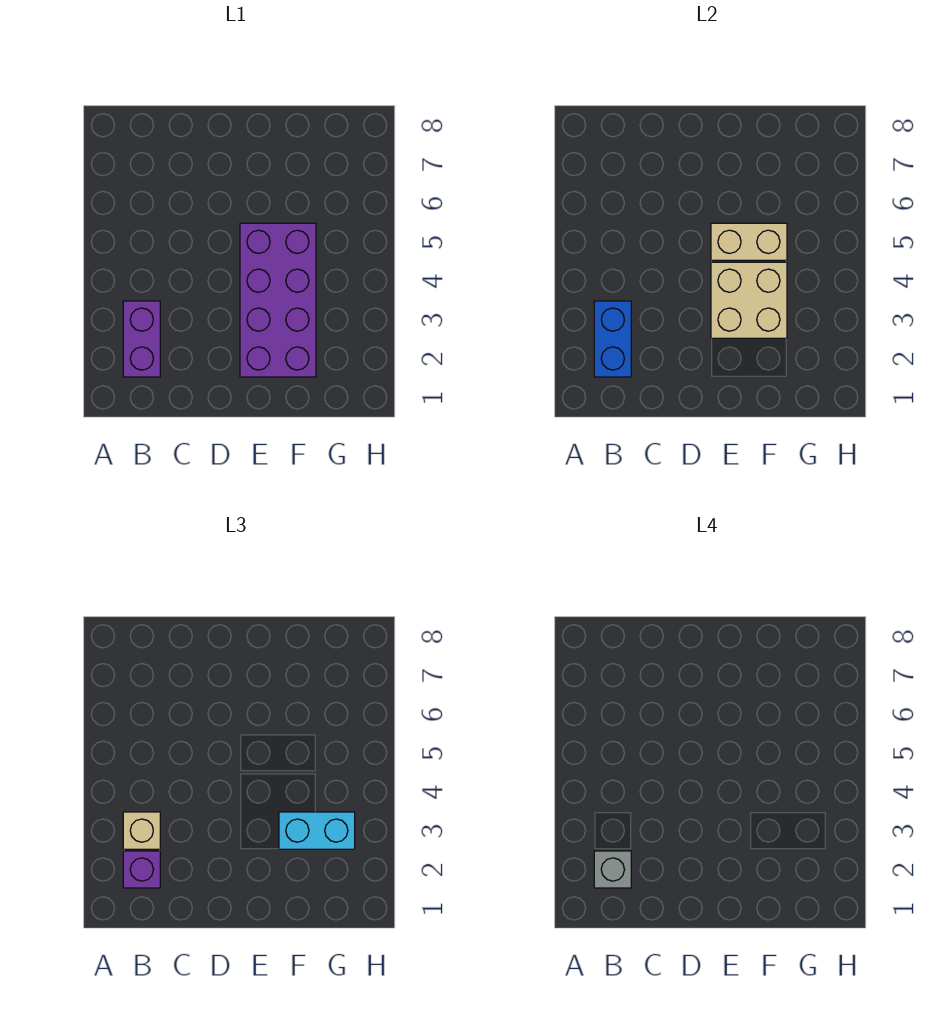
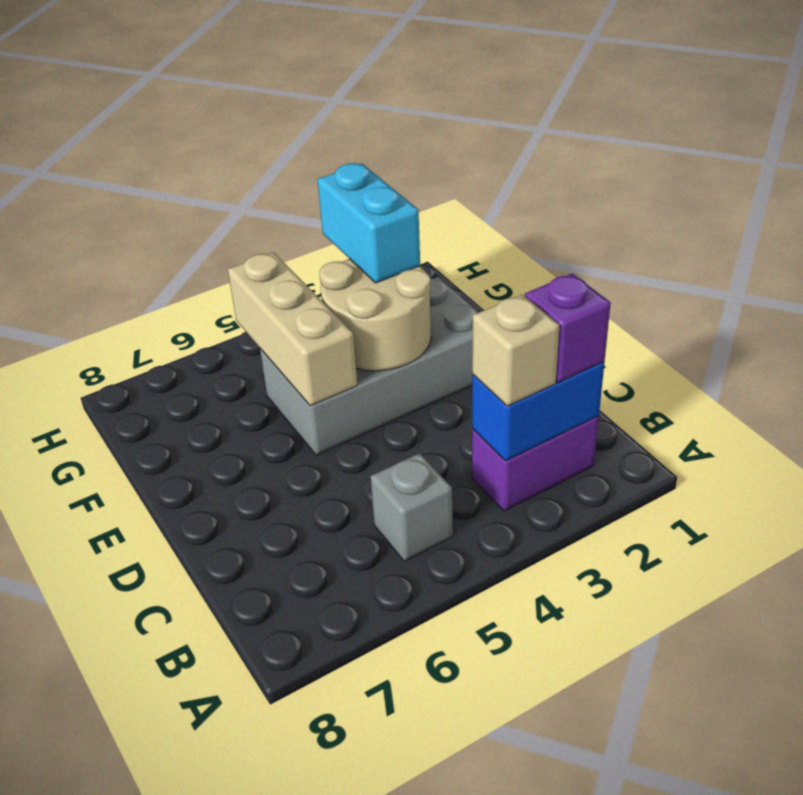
grey 1x1 brick [594,851,631,888] -> grey 1x1 brick moved to [371,453,453,561]
purple 2x4 brick [240,223,316,377] -> grey 2x4 brick [260,277,479,455]
tan 2x2 brick [711,262,787,338] -> tan 2x2 round brick [320,259,431,371]
tan 1x2 brick [711,223,787,260] -> tan 1x3 brick [228,252,357,406]

